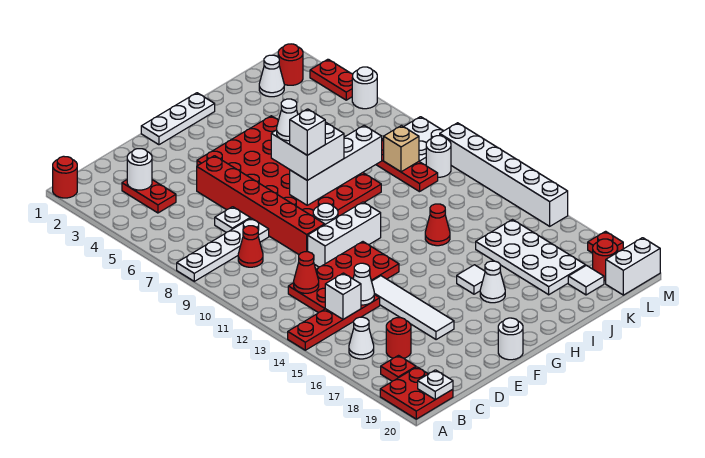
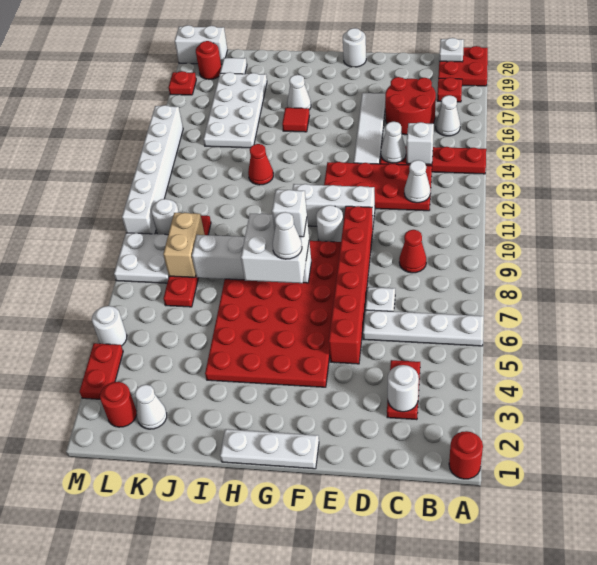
white 1x4 plate [177,218,269,281] -> white 1x4 plate moved to [363,310,484,346]
red 1x1 cone [294,252,319,293] -> white 1x1 cone [404,160,430,203]
red 1x1 round brick [386,318,411,358] -> red 2x2 round brick [385,77,436,135]
white 1x1 tile [457,265,485,294] -> red 1x1 tile [282,108,309,132]
tan 1x1 brick [384,126,419,172] -> tan 1x2 brick [163,213,205,277]

